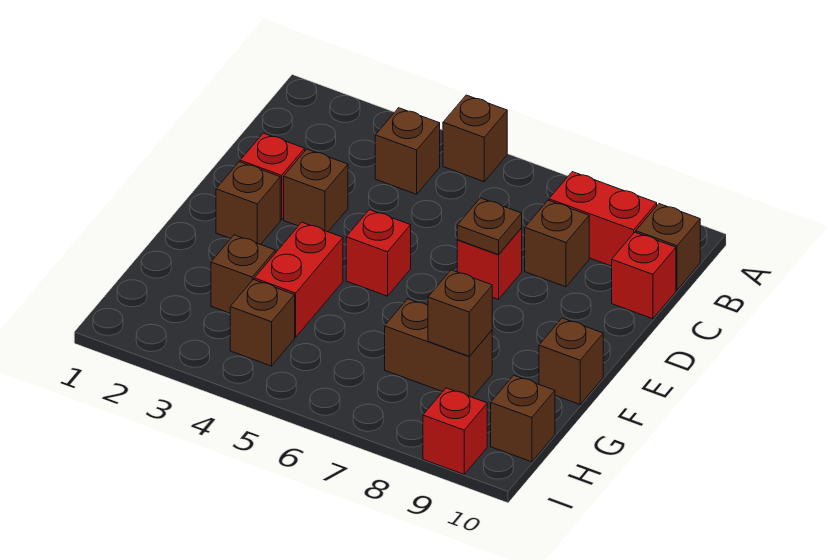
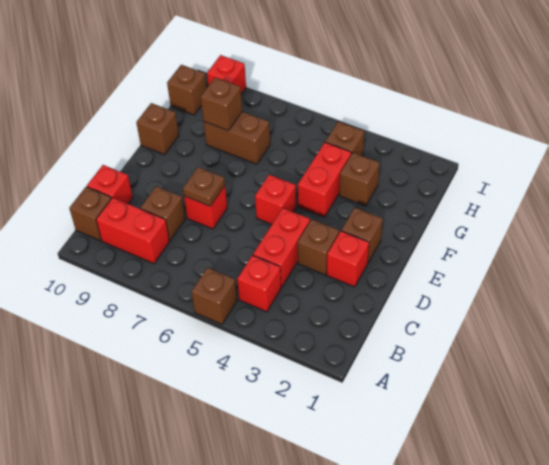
brown 1x1 brick [375,108,440,194] -> red 1x1 brick [237,255,281,312]
none -> red 1x2 brick [253,208,310,287]

